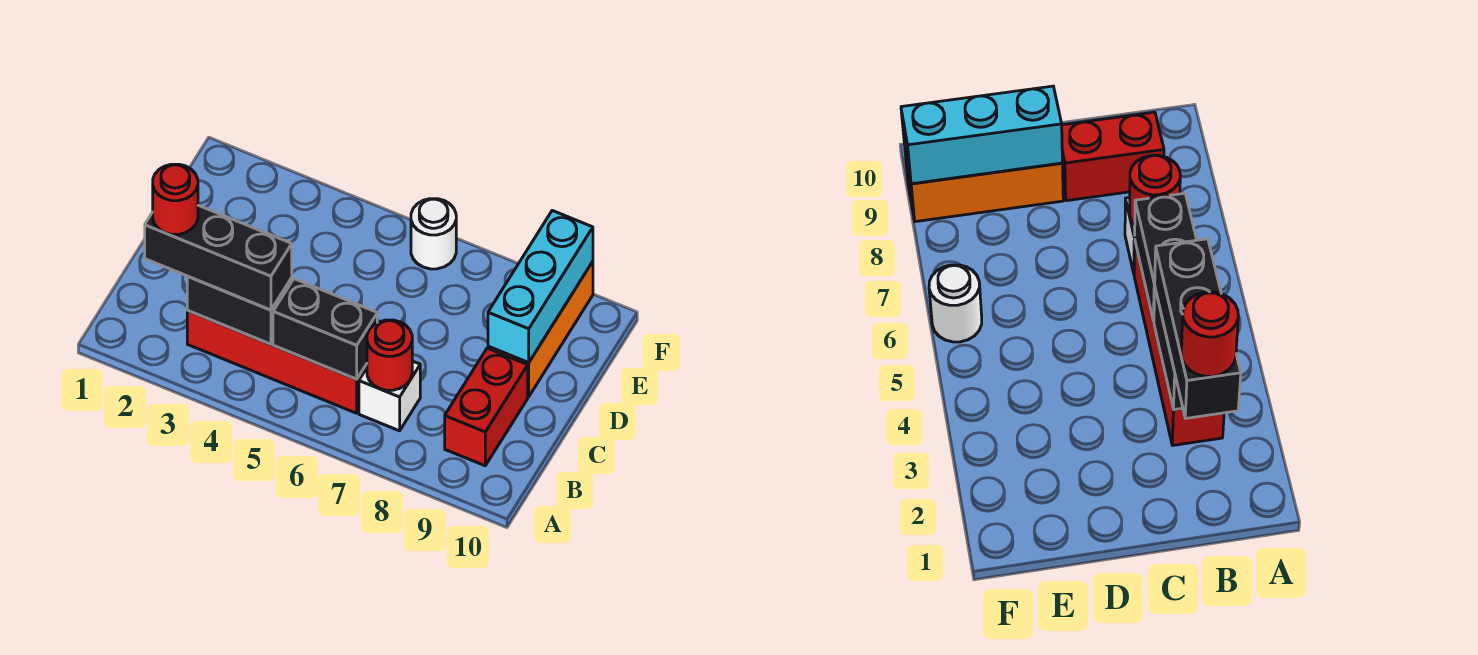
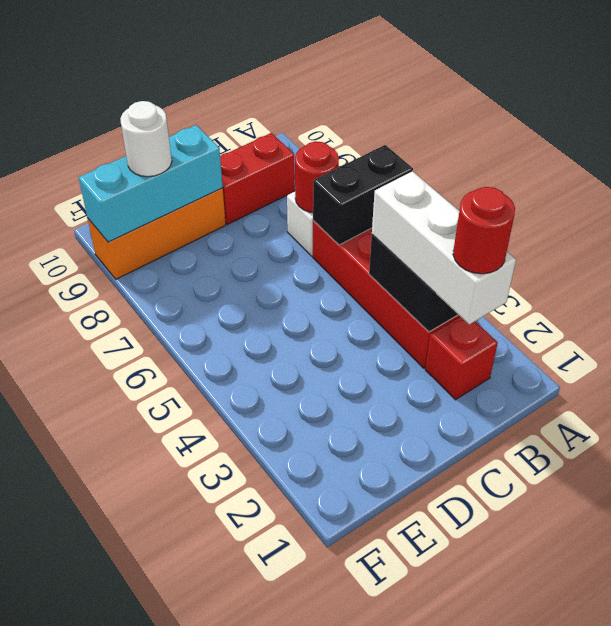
none -> red 1x1 brick [425,317,498,400]
black 1x3 brick [145,205,292,310] -> white 1x3 brick [372,171,516,324]
black 1x2 brick [273,279,377,379] -> black 1x2 brick turned to [313,145,413,245]
white 1x1 round brick [411,199,456,269] -> white 1x1 round brick moved to [120,101,172,177]

